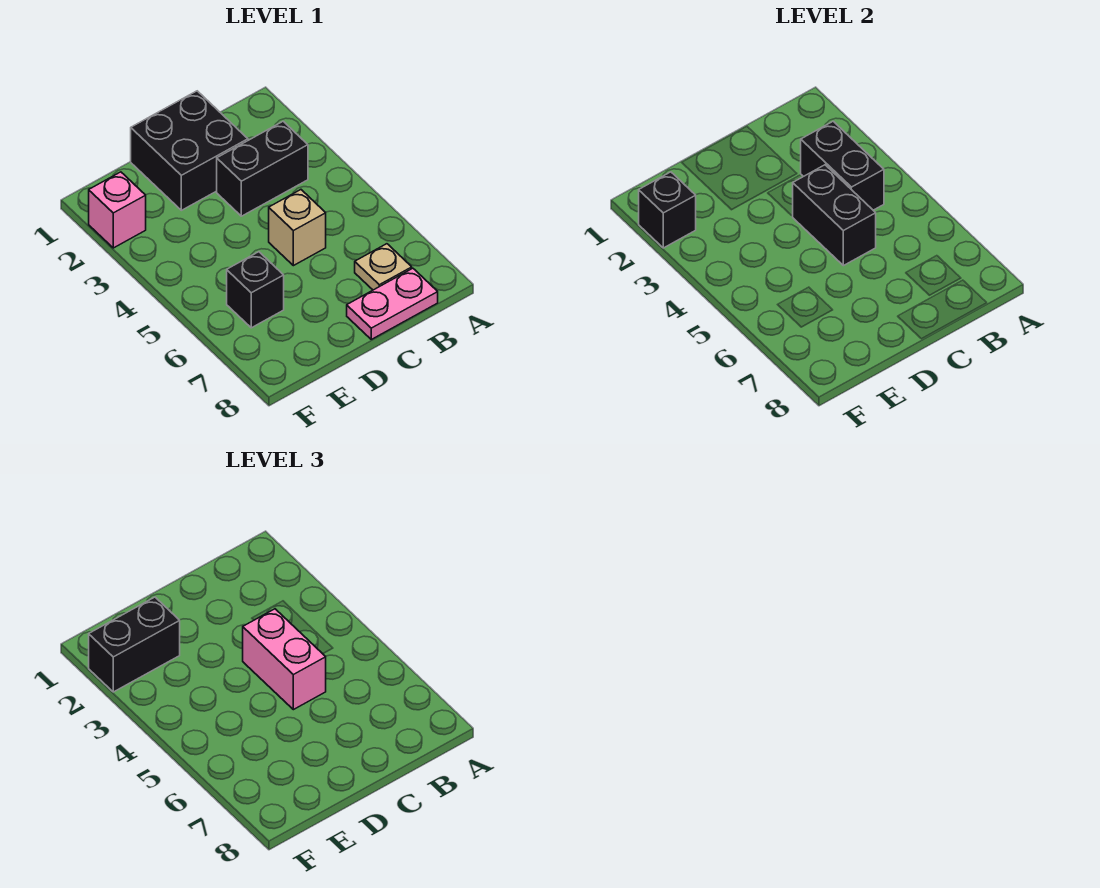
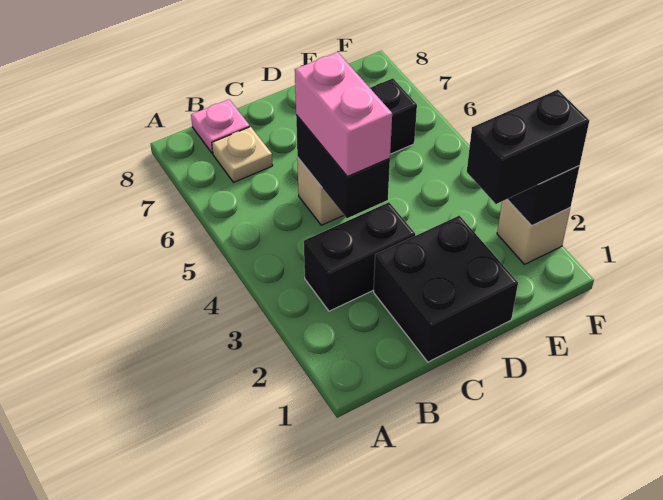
black 1x2 brick [801,121,884,210] -> none
pink 1x2 plate [347,268,438,339] -> pink 1x1 plate [191,99,250,153]
pink 1x1 brick [89,172,146,248] -> tan 1x1 brick [497,199,570,264]

